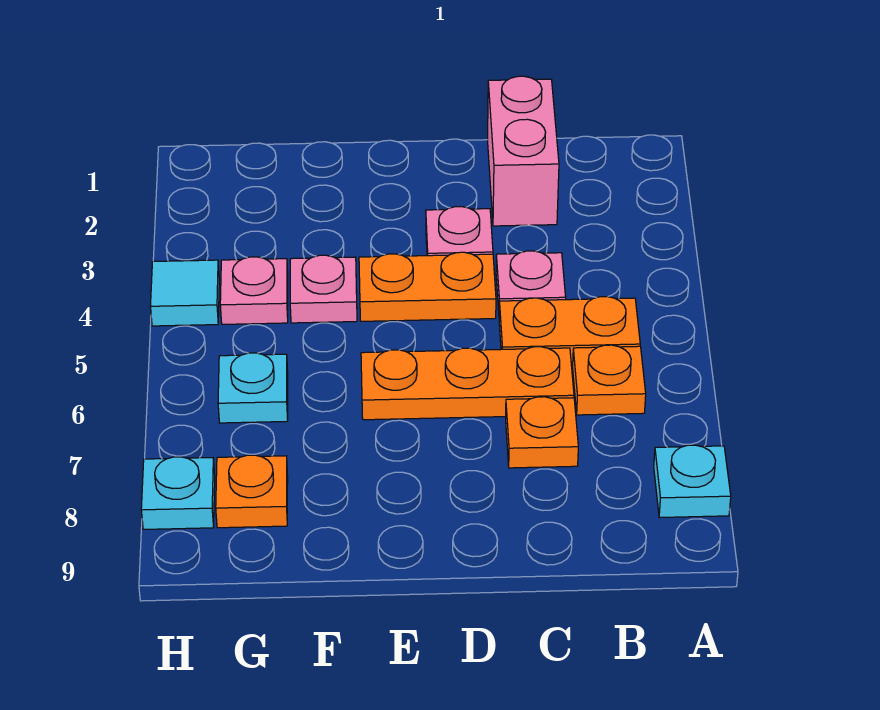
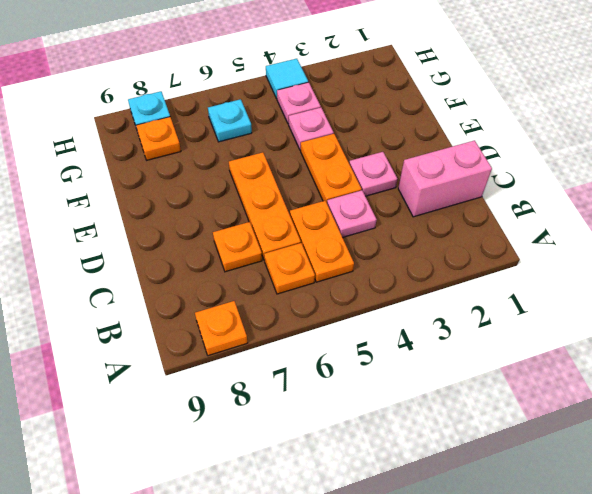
cyan 1x1 plate [654,445,731,518] -> orange 1x1 plate [195,301,247,356]

